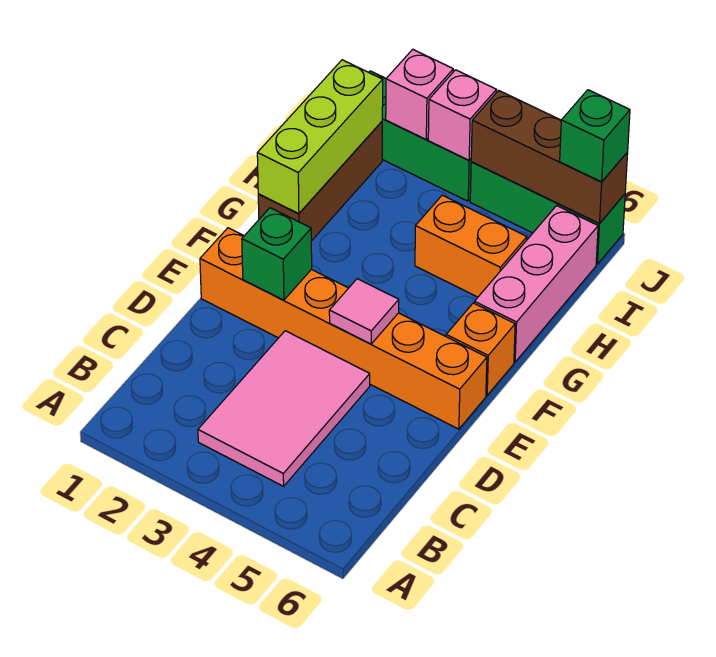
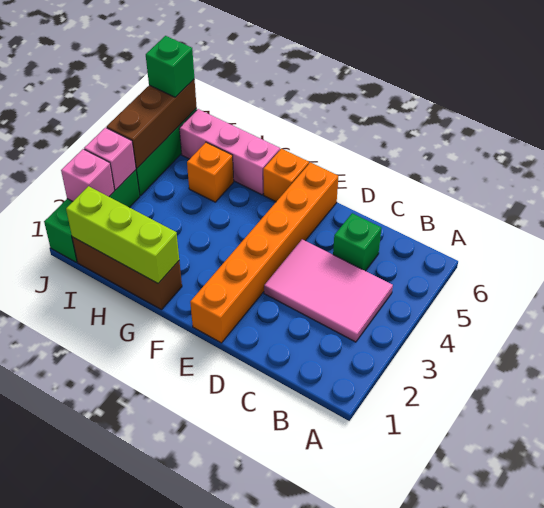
green 1x1 brick [242,208,312,300] -> green 1x1 brick moved to [333,213,381,271]
pink 1x1 tile [329,279,399,344] -> none
orange 1x2 brick [415,195,527,297] -> orange 1x1 brick [187,142,234,202]

